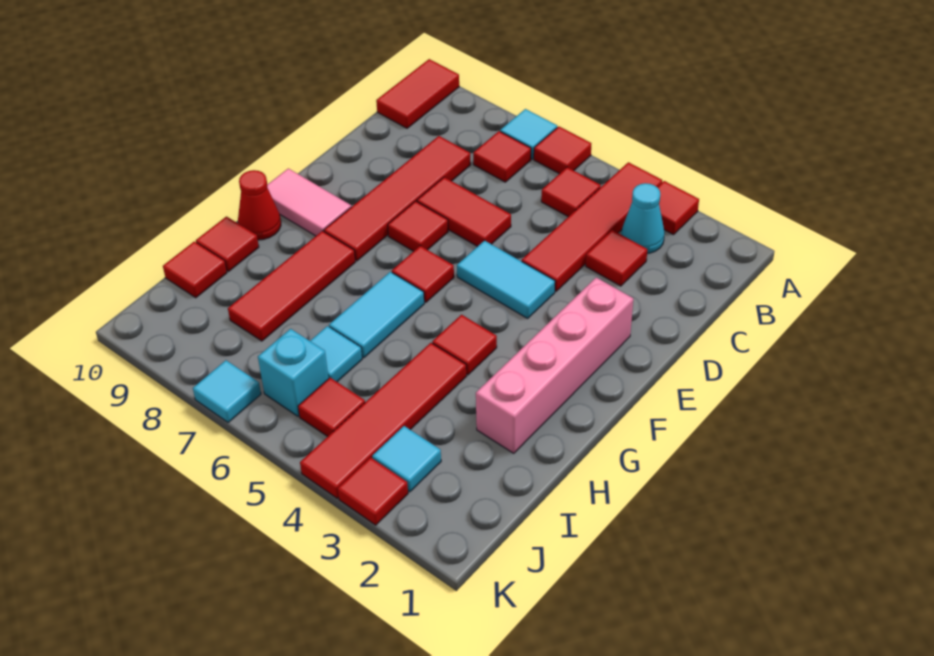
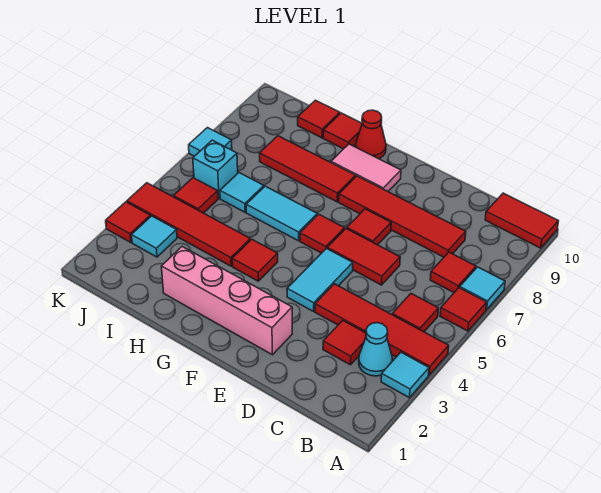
red 1x1 tile [657,181,699,235] -> cyan 1x1 tile [381,352,429,398]
red 1x2 tile [417,177,511,247] -> red 1x2 tile turned to [327,229,400,285]
pink 1x2 tile [267,168,351,236] -> pink 1x2 tile turned to [331,144,401,191]

